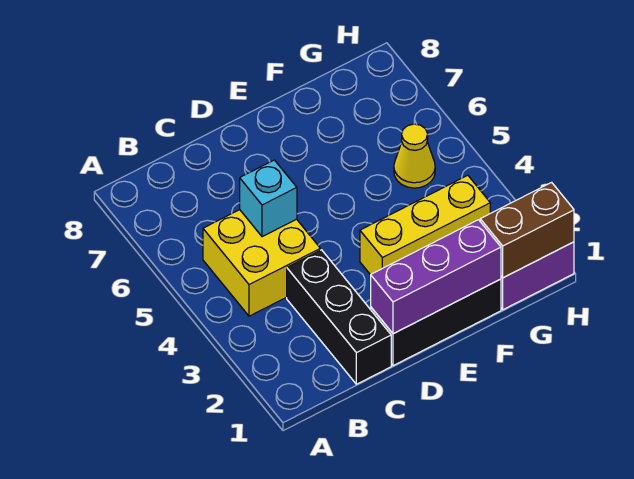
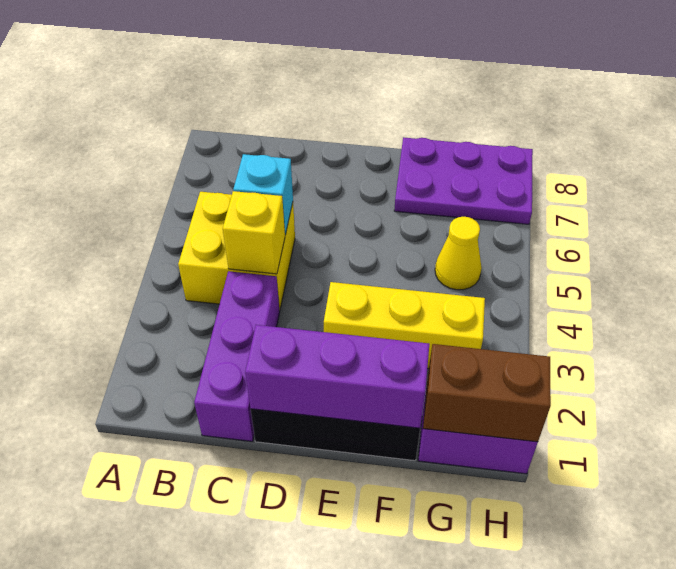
black 1x3 brick [287,250,391,384] -> purple 1x3 brick [194,271,280,441]
none -> yellow 1x1 brick [223,191,285,274]
none -> purple 2x3 plate [394,137,533,224]

